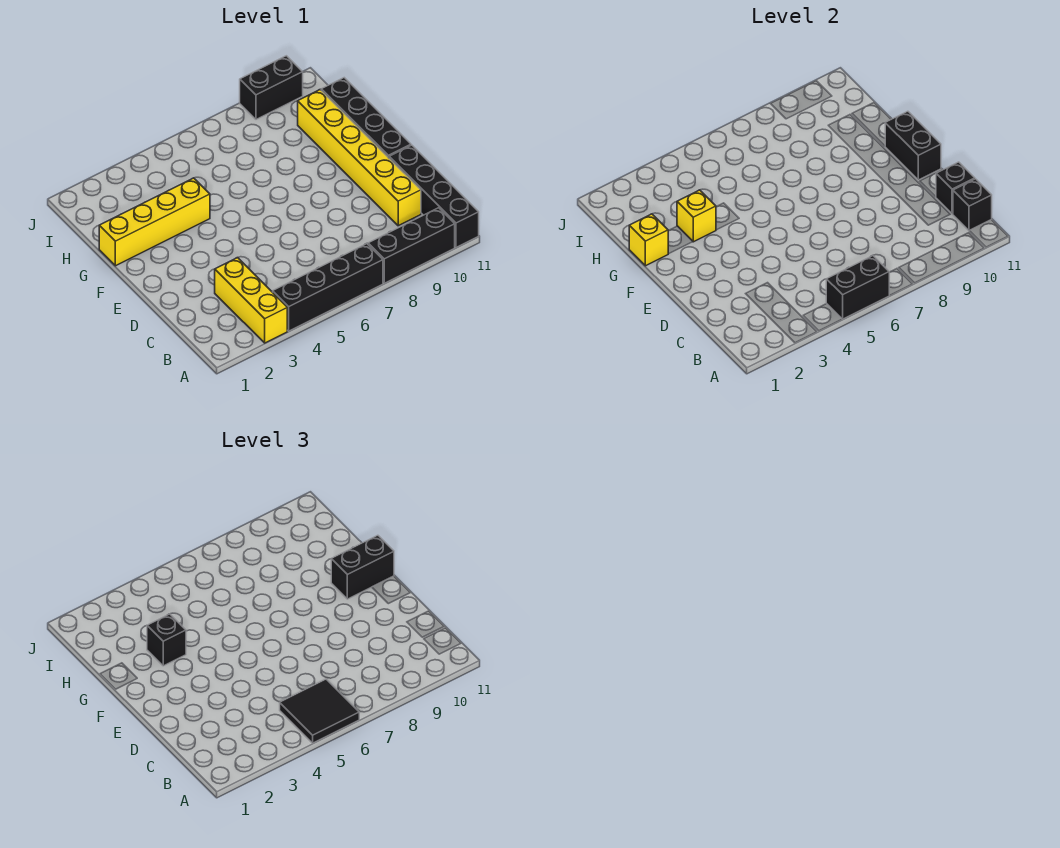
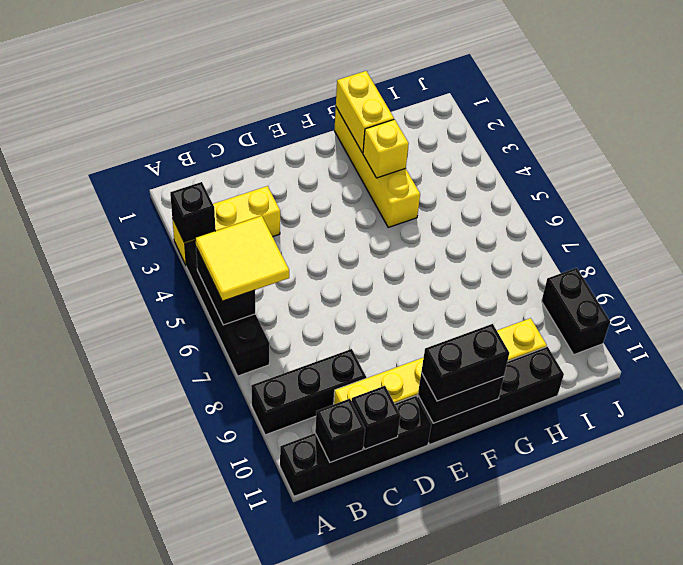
black 2x2 tile [280,679,359,743] -> yellow 2x2 tile [195,216,289,301]
black 1x3 brick [368,208,455,283] -> black 1x3 brick turned to [251,349,366,435]
black 1x2 brick [331,535,394,599] -> black 1x2 brick turned to [421,324,509,401]
yellow 1x1 brick [629,214,669,266] -> yellow 1x2 brick [336,71,394,153]
black 1x1 brick [147,614,186,666] -> black 1x1 brick moved to [170,182,215,242]

